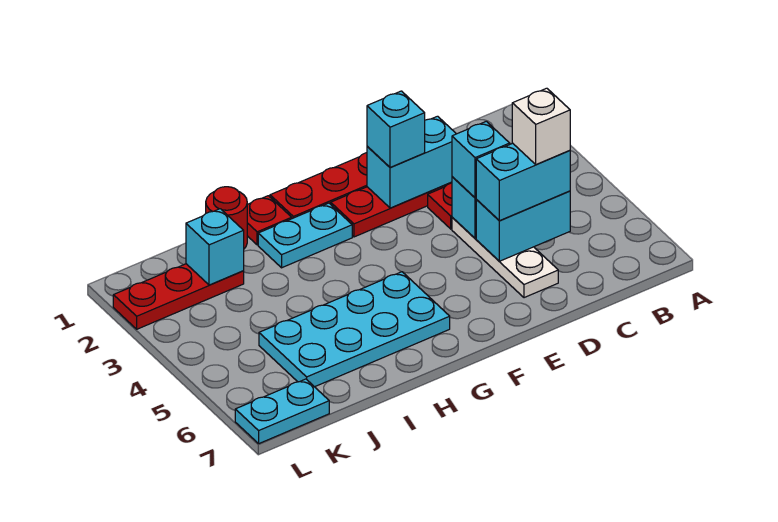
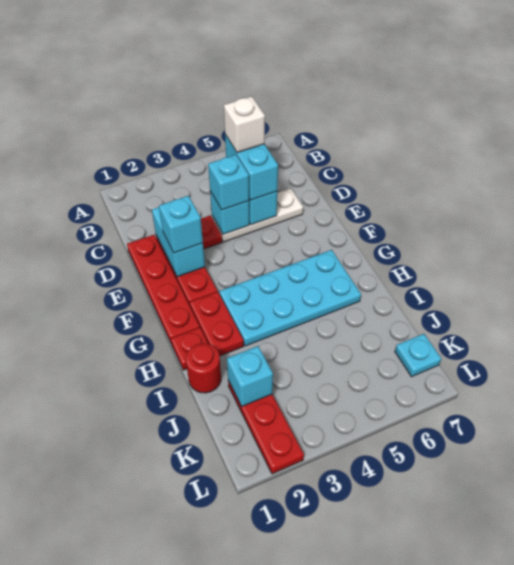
cyan 1x2 plate [258,203,352,268] -> red 1x2 plate [190,291,244,356]
cyan 2x4 plate [259,272,450,387] -> cyan 2x4 plate turned to [219,250,361,346]
cyan 1x2 plate [235,379,329,443] -> cyan 1x1 plate [395,334,441,377]

